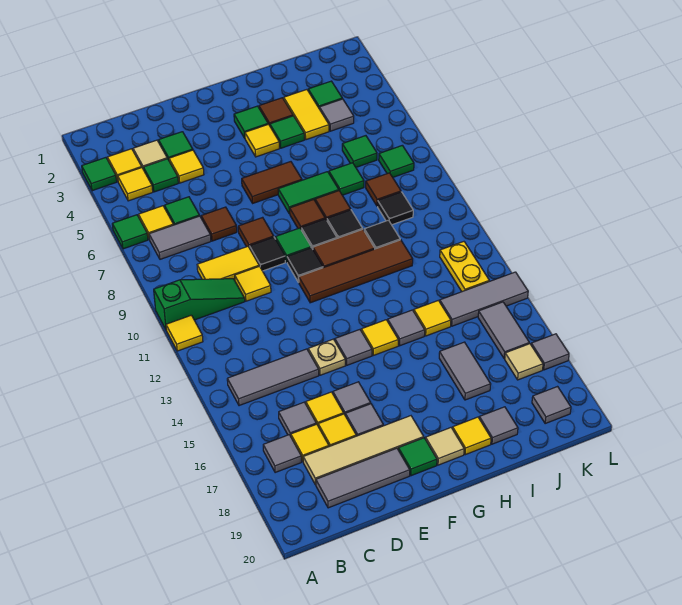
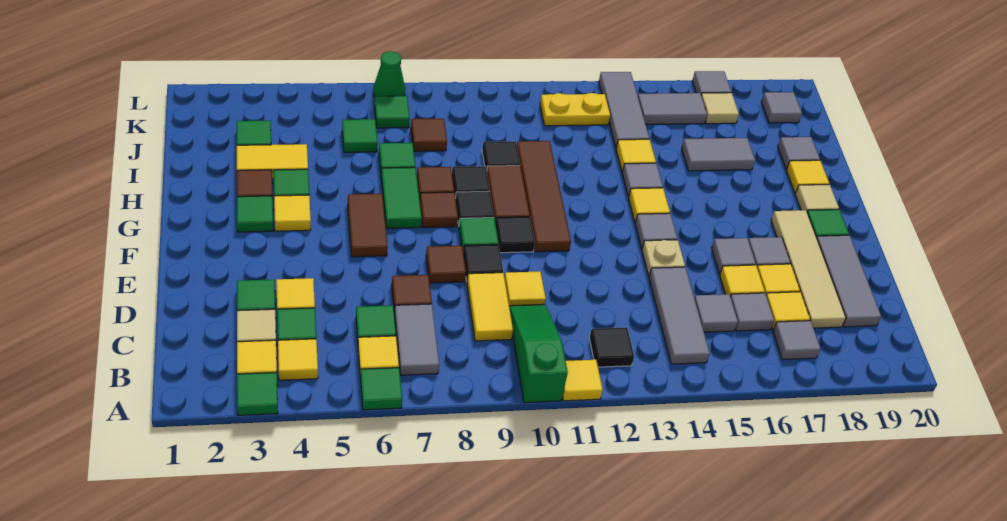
grey 1x1 tile [319,99,354,131] -> grey 1x1 tile moved to [694,294,738,332]
black 1x1 tile [378,192,413,225] -> black 1x1 tile moved to [589,327,634,367]
none -> green 1x1 cone [373,51,405,97]

